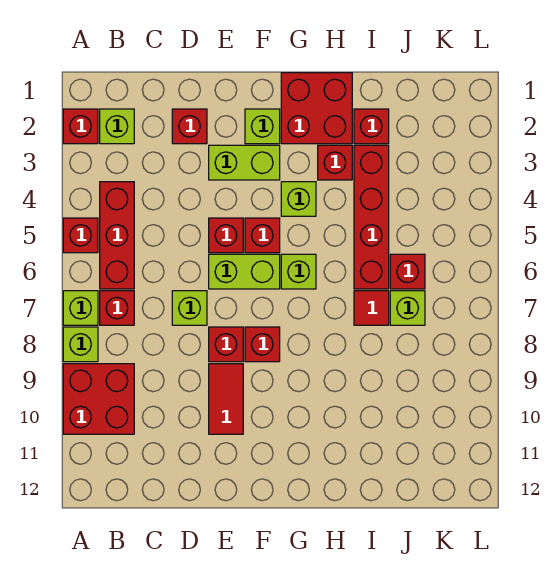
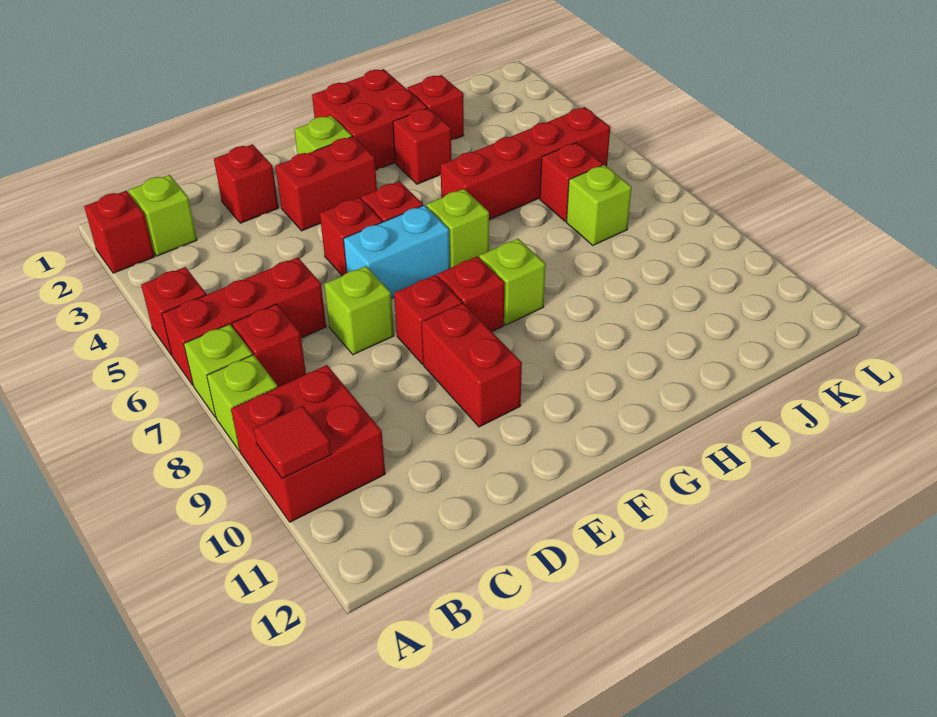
red 1x3 brick [100,182,134,289] -> red 1x3 brick turned to [162,257,326,385]
lime 1x2 brick [209,145,280,180] -> red 1x2 brick [275,137,377,231]
lime 1x2 brick [209,254,280,289] -> cyan 1x2 brick [343,205,450,298]
red 1x2 tile [209,364,243,434] -> red 1x2 brick [422,303,522,427]
lime 1x1 brick [281,182,316,216] -> lime 1x1 brick moved to [479,239,546,325]
red 1x4 brick [354,145,389,289] -> red 1x4 brick turned to [440,107,610,220]
red 1x1 tile [354,291,389,325] -> red 1x1 tile moved to [254,406,331,479]

